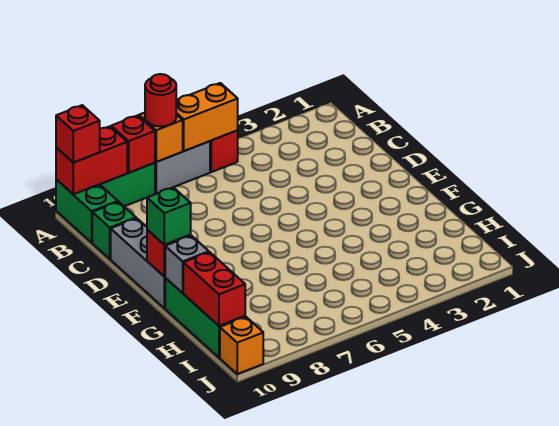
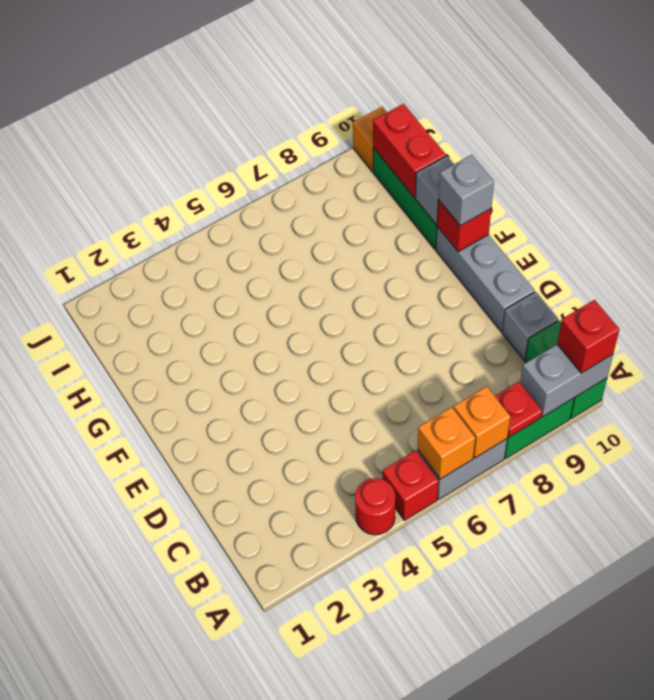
orange 1x2 brick [176,83,238,151] -> orange 1x1 brick [417,407,475,479]
red 1x1 round brick [145,74,176,126] -> red 1x1 round brick moved to [355,478,395,535]
red 1x1 brick [111,115,155,173] -> red 1x1 plate [495,382,542,437]
red 1x2 brick [56,126,127,194] -> grey 1x2 brick [520,344,613,416]
green 1x1 brick [92,202,136,259] -> grey 1x1 brick [502,292,558,360]
green 1x1 brick [147,187,191,245] -> grey 1x1 brick [439,155,494,226]

